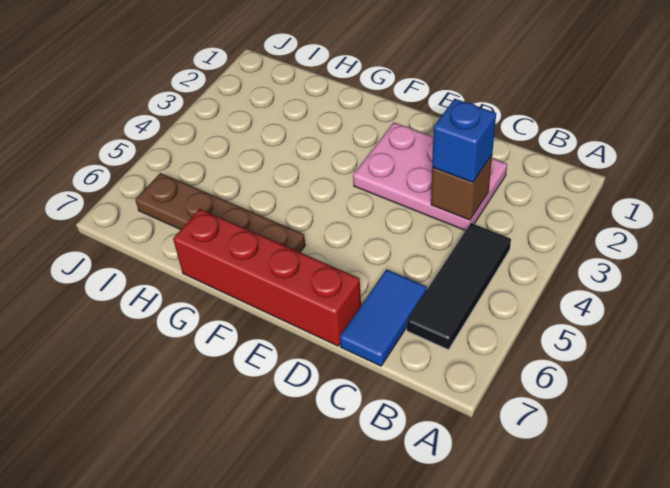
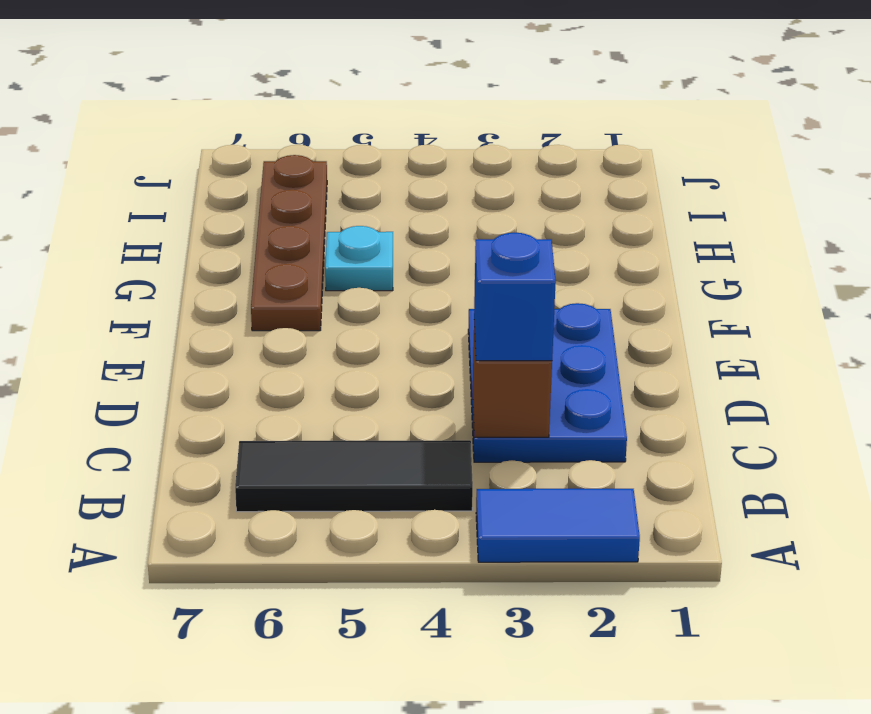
pink 2x3 plate [353,123,507,231] -> blue 2x3 plate [468,303,627,462]
blue 1x2 tile [340,269,427,366] -> blue 1x2 tile moved to [476,489,640,562]
red 1x4 brick [173,209,361,346] -> none
none -> cyan 1x1 plate [325,226,393,291]

